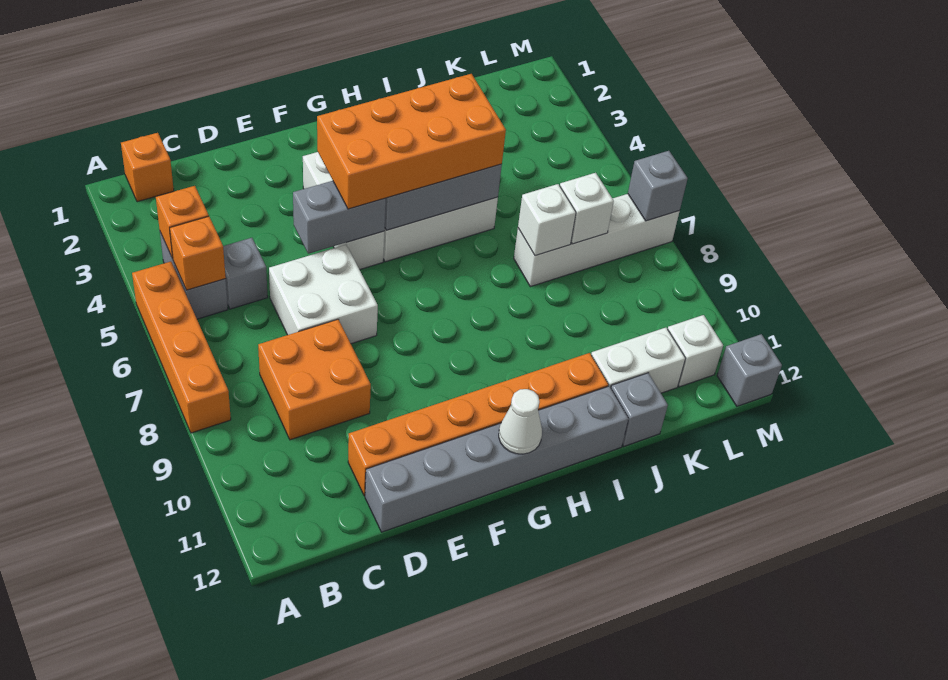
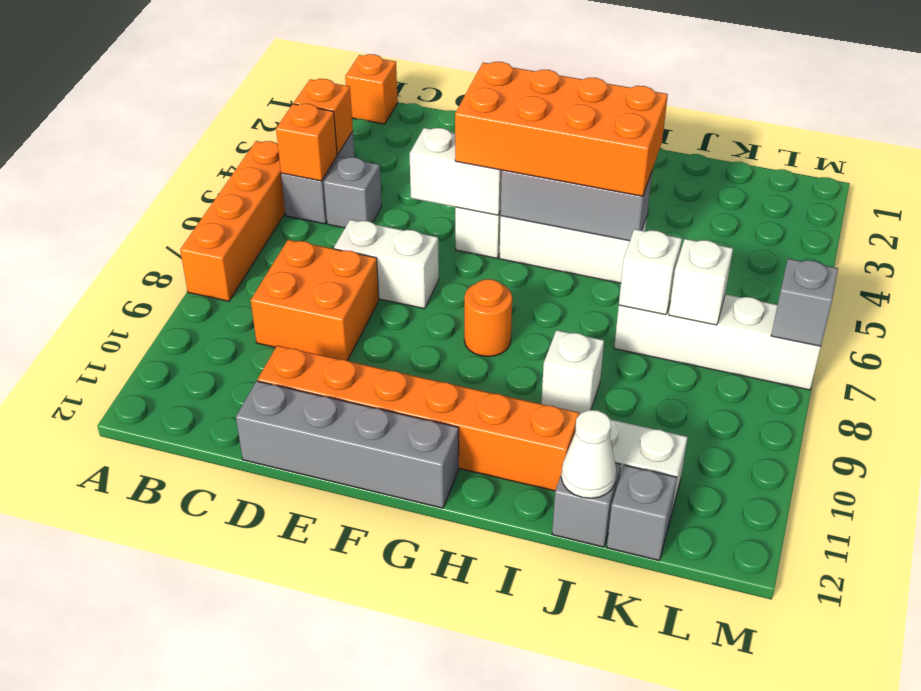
white 2x2 brick [269,245,378,344] -> white 1x2 brick [334,220,439,309]
grey 1x6 brick [365,386,629,532] -> grey 1x4 brick [236,381,459,508]
grey 1x2 brick [293,181,386,254] -> white 1x2 brick [410,128,502,215]
none -> orange 1x1 round brick [464,279,512,357]
white 1x1 cone [499,389,542,454] -> white 1x1 cone moved to [561,410,616,498]
white 1x1 brick [668,315,723,387] -> white 1x1 brick moved to [541,330,604,415]
grey 1x1 brick [717,334,782,406] -> grey 1x1 brick moved to [607,465,677,560]

